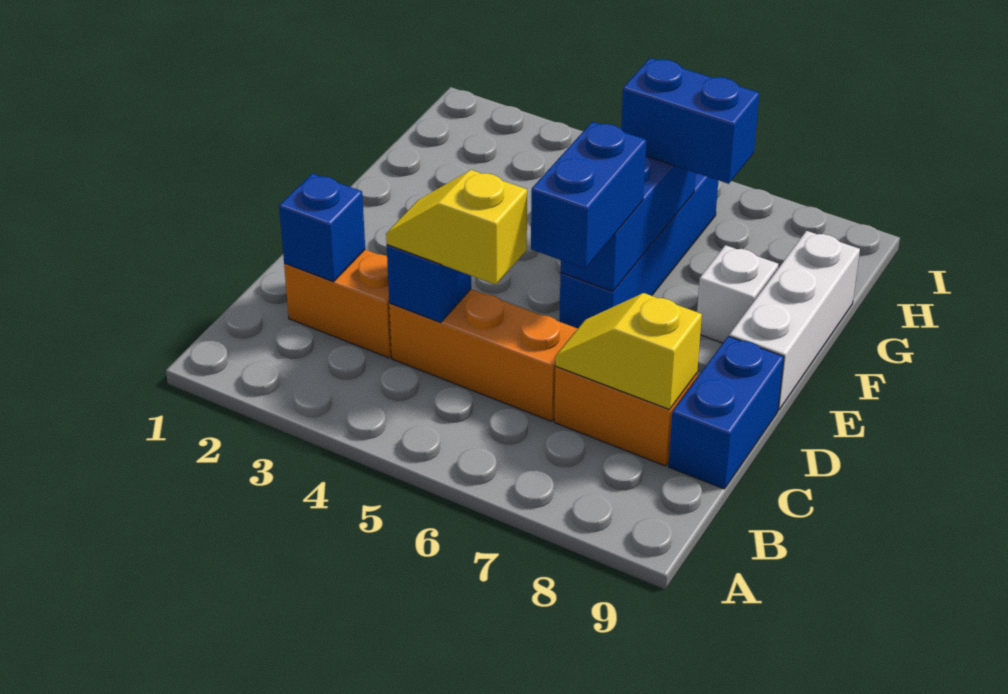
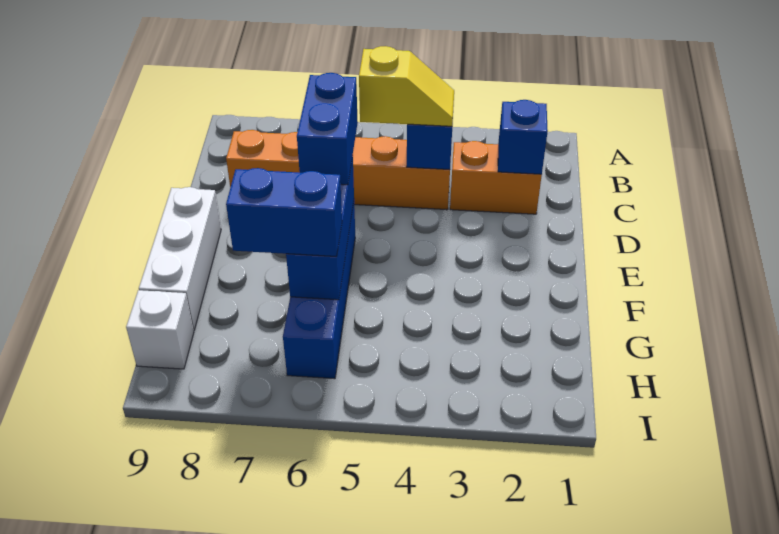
yellow 1x2 slope [556,293,702,410] -> none
blue 1x2 brick [669,336,784,489] -> none
white 1x1 brick [697,245,778,343] -> white 1x1 brick moved to [126,290,194,369]

